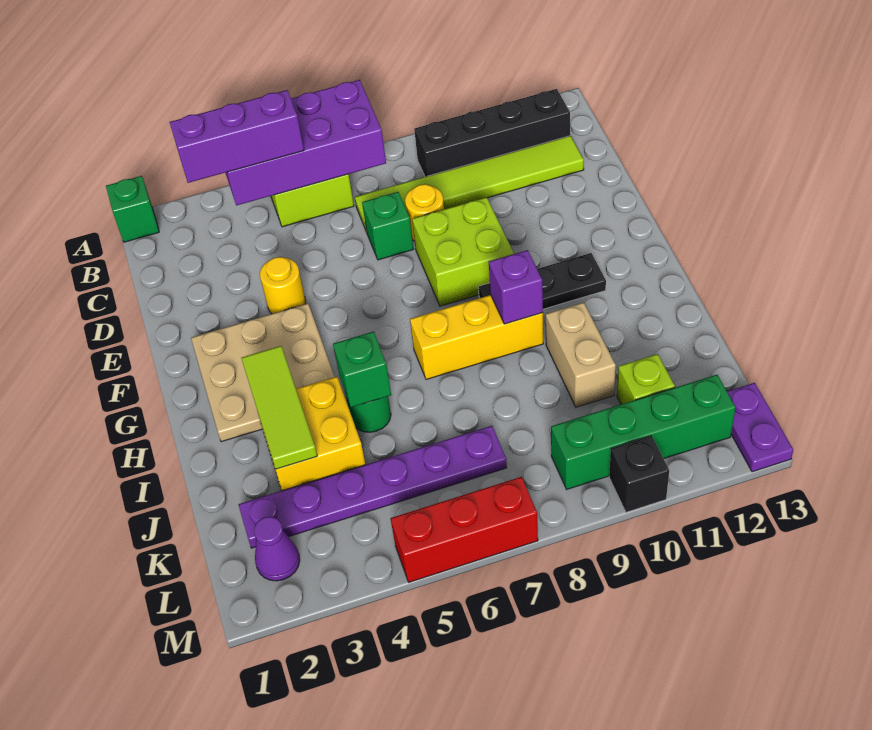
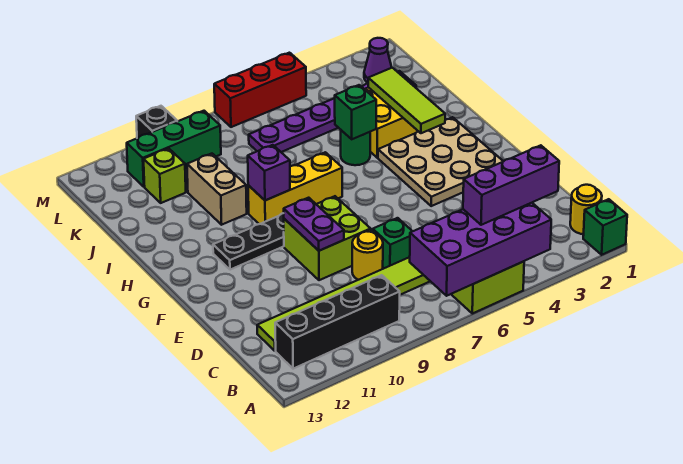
yellow 1x1 round brick [260,257,306,314] -> yellow 1x1 round brick moved to [570,185,602,234]
green 1x4 brick [551,375,736,489] -> green 1x3 brick [127,111,221,187]
purple 1x2 plate [727,383,793,472] -> purple 1x2 plate moved to [284,198,344,251]

